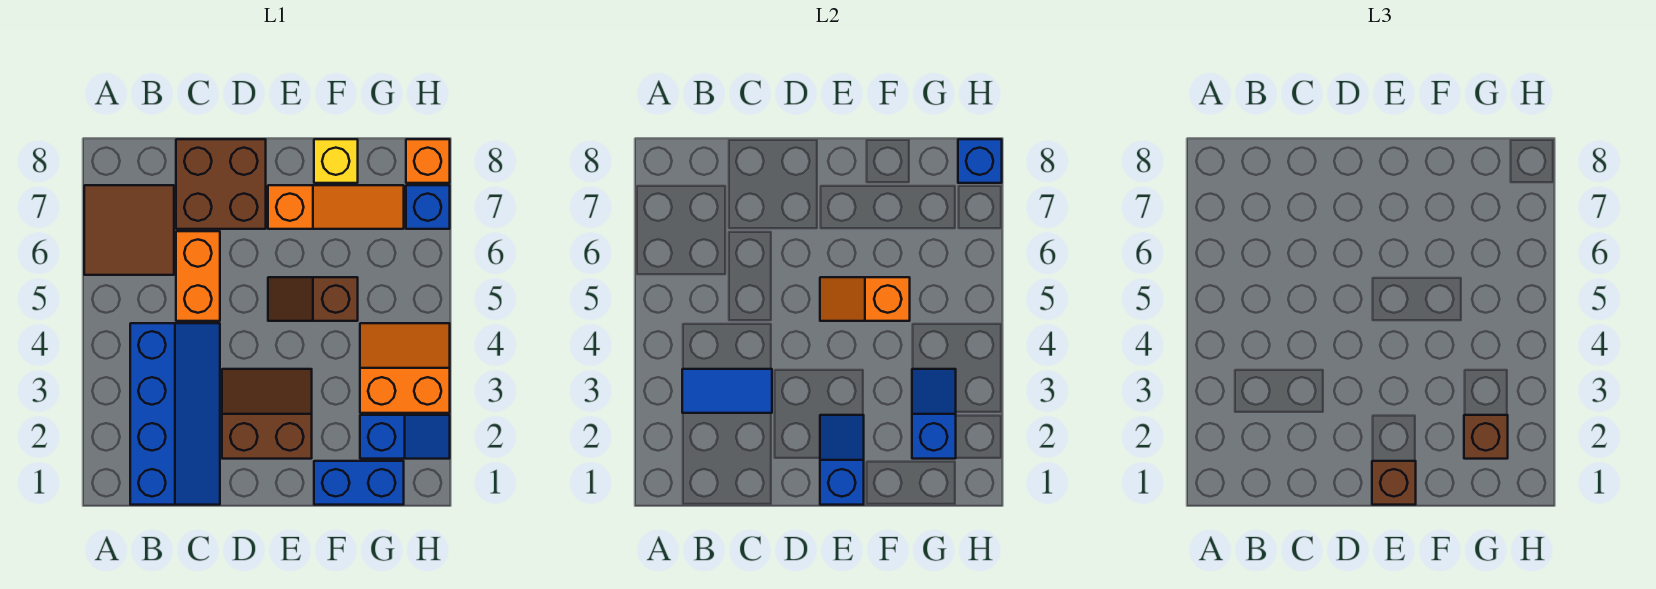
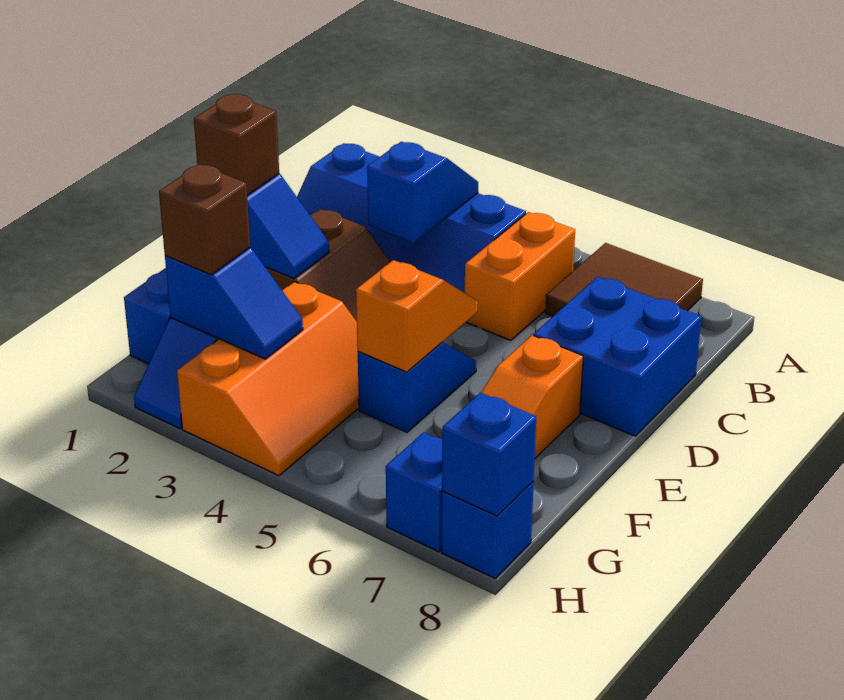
blue 1x2 tile [682,369,772,413] -> blue 1x2 slope [367,142,478,243]
orange 1x2 brick [176,231,220,321] -> orange 1x2 brick turned to [465,212,575,341]
brown 2x2 brick [176,139,266,229] -> blue 2x2 brick [534,277,702,436]
brown 1x2 slope [268,277,358,321] -> blue 1x2 slope [358,342,476,432]
yellow 1x1 brick [314,139,358,183] -> none
orange 2x2 slope [360,323,450,413] -> orange 2x3 slope [177,282,359,476]
orange 1x1 brick [406,139,450,183] -> blue 1x1 brick [442,482,534,579]

